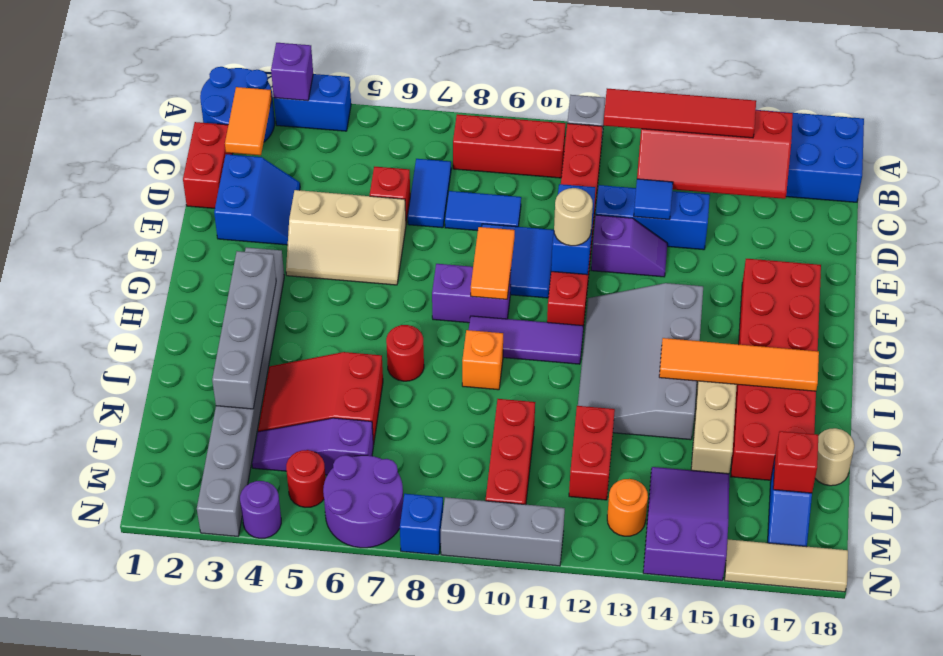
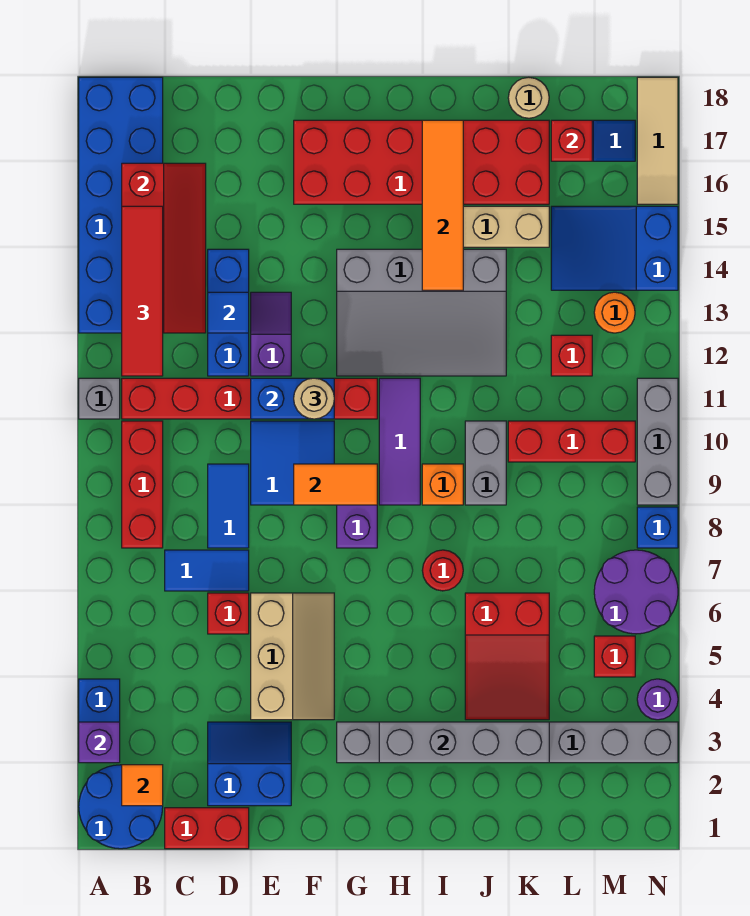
orange 1x2 tile [225,87,272,155] -> orange 1x1 tile [122,765,163,806]
none -> grey 1x2 brick [465,421,506,505]
red 1x2 brick [569,406,615,500] -> red 1x1 brick [551,335,592,376]
purple 1x3 slope [252,418,373,475] -> none
purple 2x3 slope [643,467,729,581] -> blue 2x3 slope [551,206,678,290]
red 1x1 round brick [286,450,326,507] -> red 1x1 brick [594,636,635,677]

